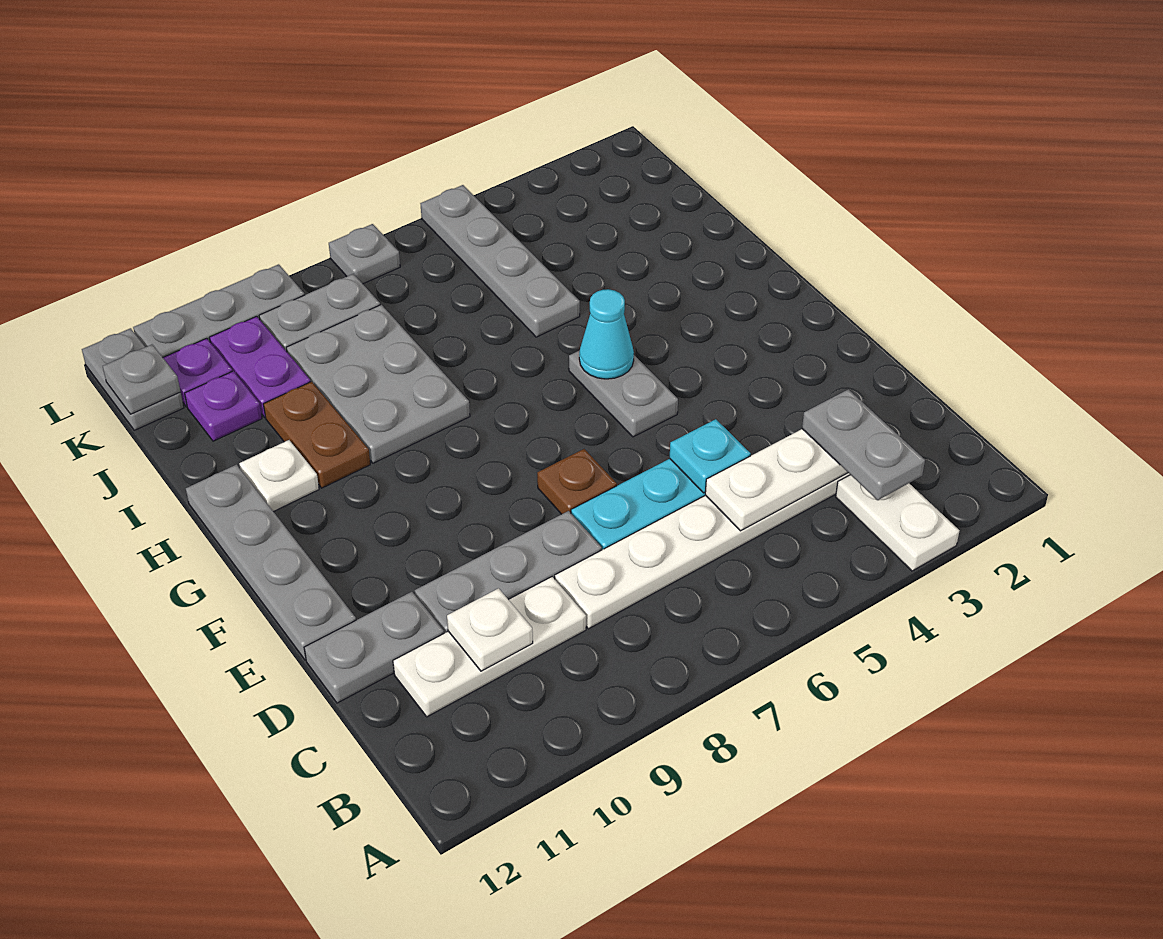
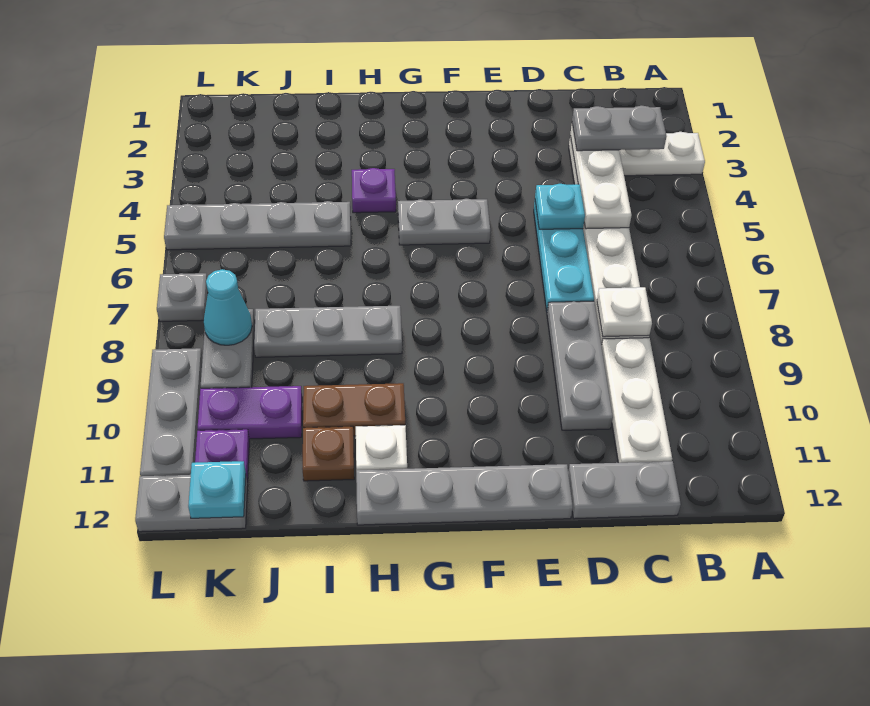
white 1x1 plate [447,588,533,671] -> white 1x1 plate moved to [597,287,652,337]
grey 1x2 plate [304,592,444,703] -> grey 1x2 plate turned to [568,461,681,519]
brown 1x1 plate [537,449,617,514] -> brown 1x1 plate moved to [302,426,354,481]
cyan 1x1 cone [579,289,634,379] -> cyan 1x1 cone moved to [204,269,252,345]
grey 2x3 plate [286,305,470,463] -> grey 1x3 plate [254,306,402,357]
purple 1x1 plate [185,371,262,441] -> purple 1x1 plate moved to [352,168,396,213]
grey 1x1 plate [103,345,180,414] -> cyan 1x1 plate [188,461,246,518]

